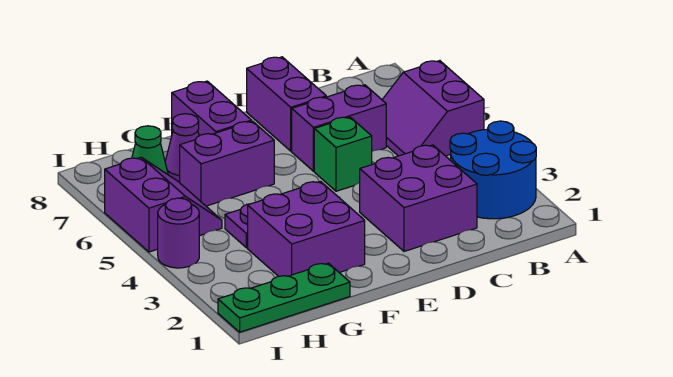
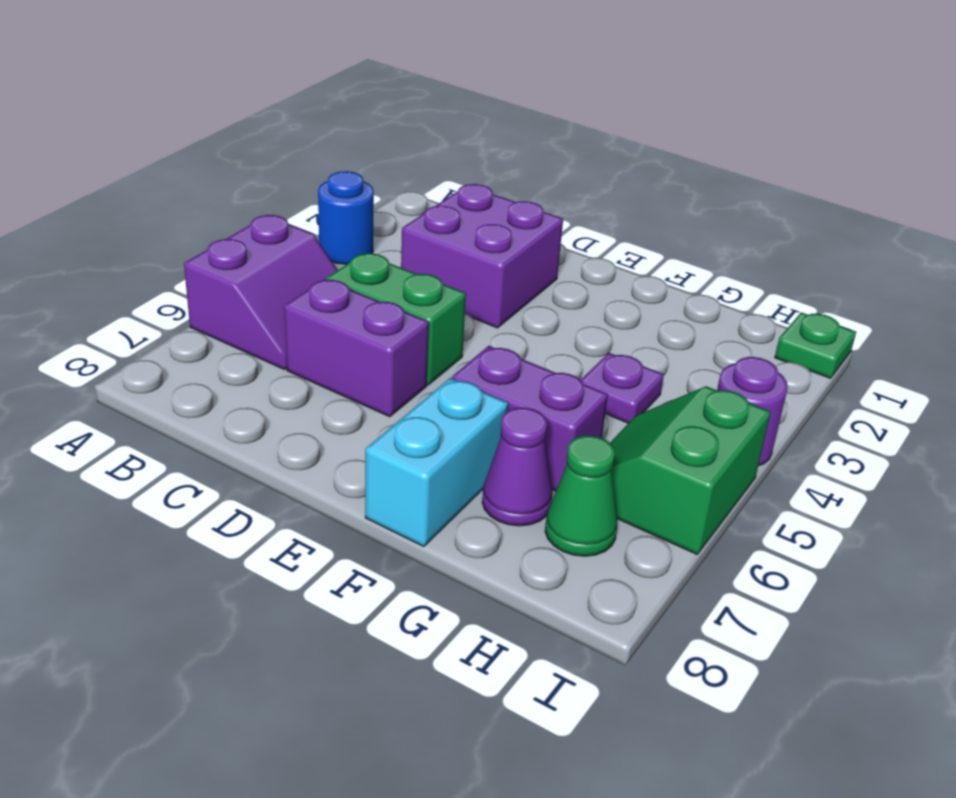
blue 2x2 round brick [450,121,536,219] -> blue 1x1 round brick [318,171,374,264]
green 1x1 brick [314,117,372,191] -> green 1x2 brick [326,253,466,385]
purple 1x2 brick [247,57,326,151] -> none
purple 2x2 brick [248,181,365,276] -> none
purple 1x2 brick [172,81,252,136] -> cyan 1x2 brick [365,378,508,547]
green 1x3 plate [218,263,350,332] -> green 1x1 plate [775,312,856,378]
purple 2x2 slope [105,157,222,252] -> green 2x2 slope [610,386,771,554]

